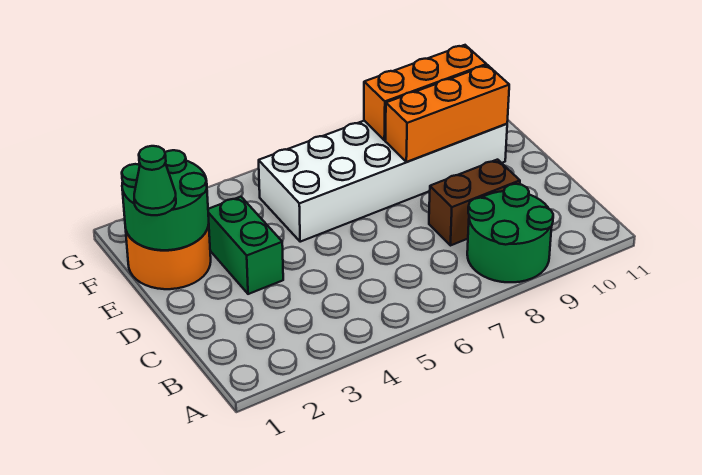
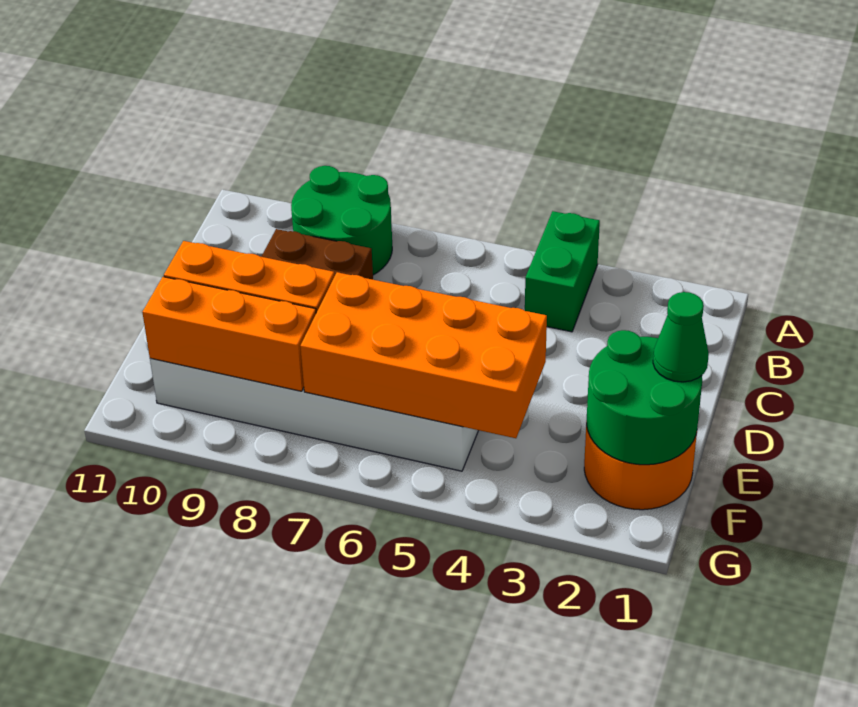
green 1x2 brick [208,197,283,294] -> green 1x2 brick moved to [525,211,600,332]
none -> orange 2x4 brick [300,272,547,438]

